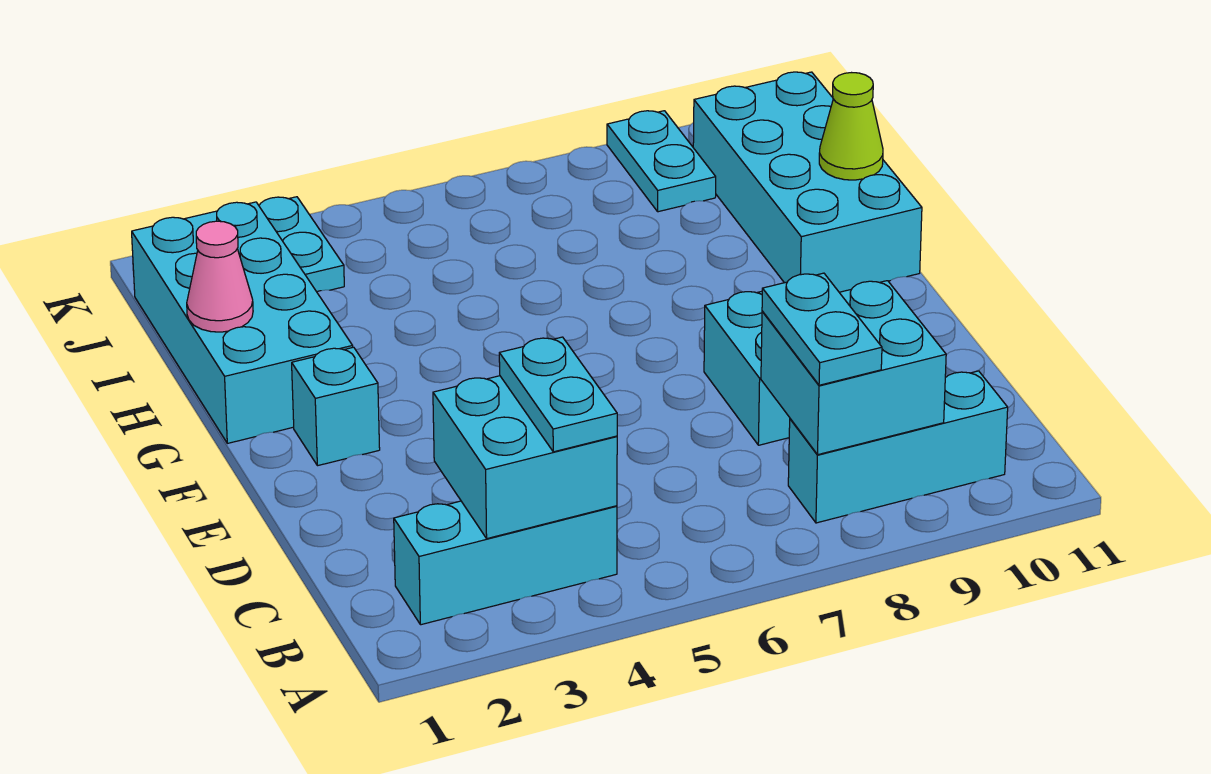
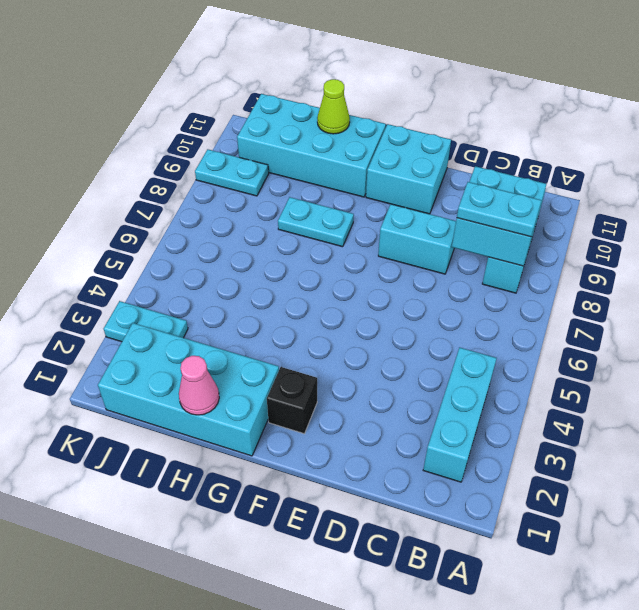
cyan 2x2 brick [433,376,617,539] -> cyan 2x2 brick moved to [366,124,451,214]
cyan 1x2 plate [499,337,617,452] -> cyan 1x2 plate moved to [278,197,354,247]
cyan 1x1 brick [292,347,380,466] -> black 1x1 brick [267,367,317,434]

